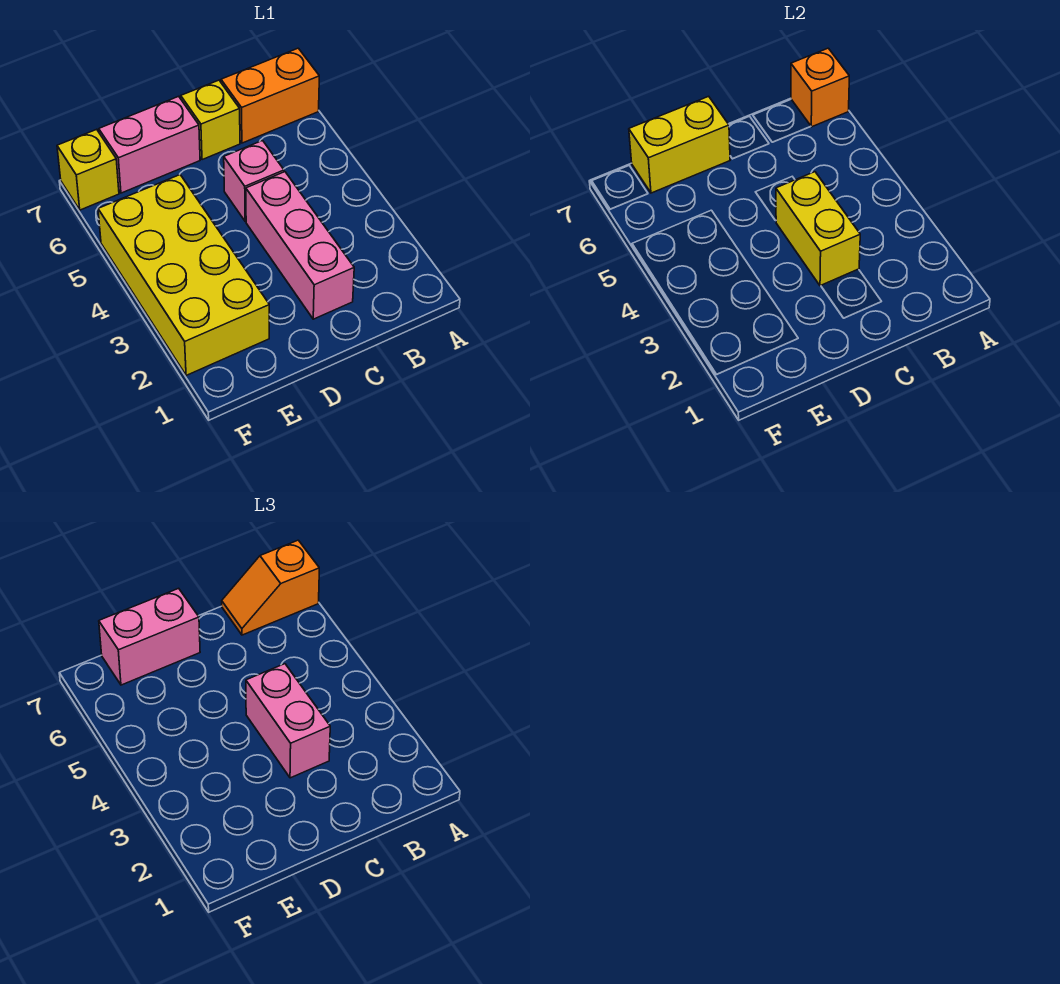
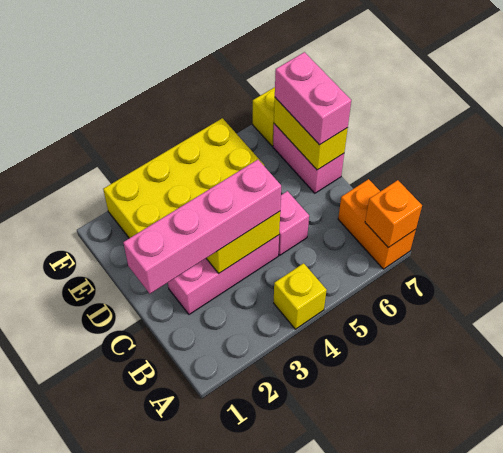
orange 1x2 slope [222,540,319,635] -> none
pink 1x2 brick [246,664,330,778] -> pink 1x4 brick [123,160,281,294]
yellow 1x1 brick [181,80,240,160] -> yellow 1x1 brick moved to [274,263,327,329]

